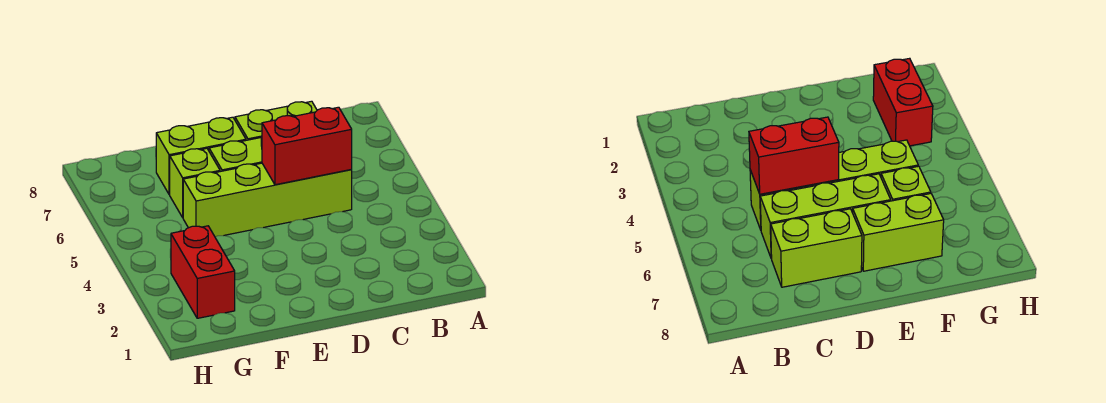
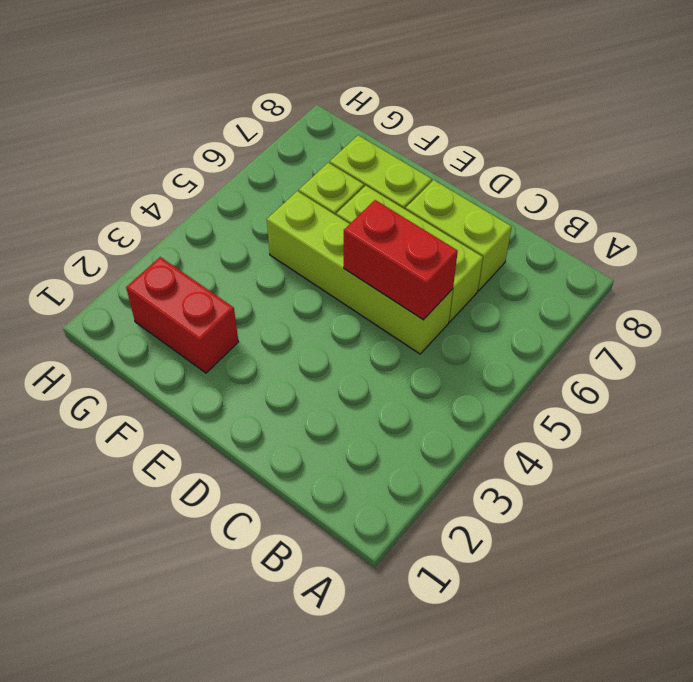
red 1x2 brick [171,226,235,318] -> red 1x2 brick turned to [126,257,238,373]

